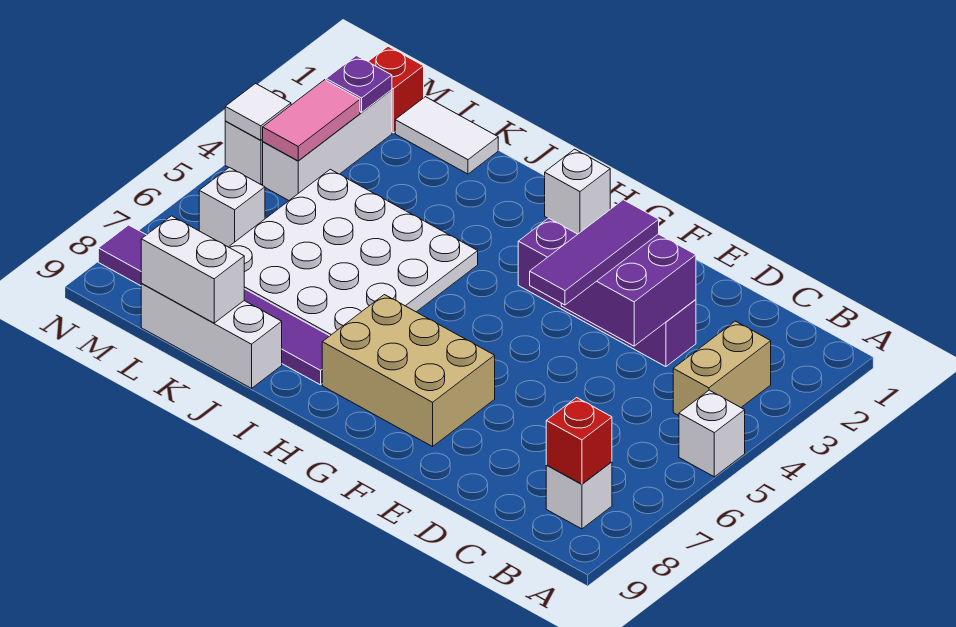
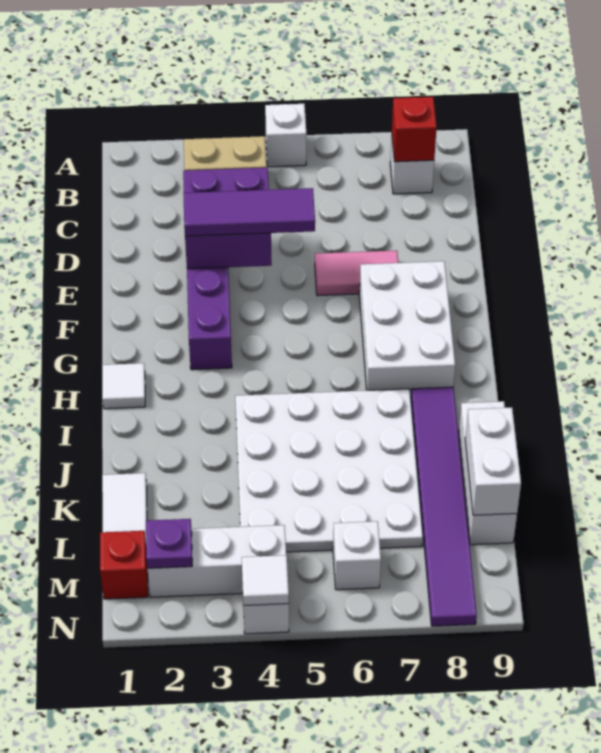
tan 2x3 brick [322,295,495,447] -> white 2x3 brick [359,261,455,397]
white 1x1 brick [545,149,610,234] -> white 1x1 tile [102,363,145,409]
pink 1x2 tile [263,80,360,161] -> pink 1x2 tile moved to [315,250,398,296]

